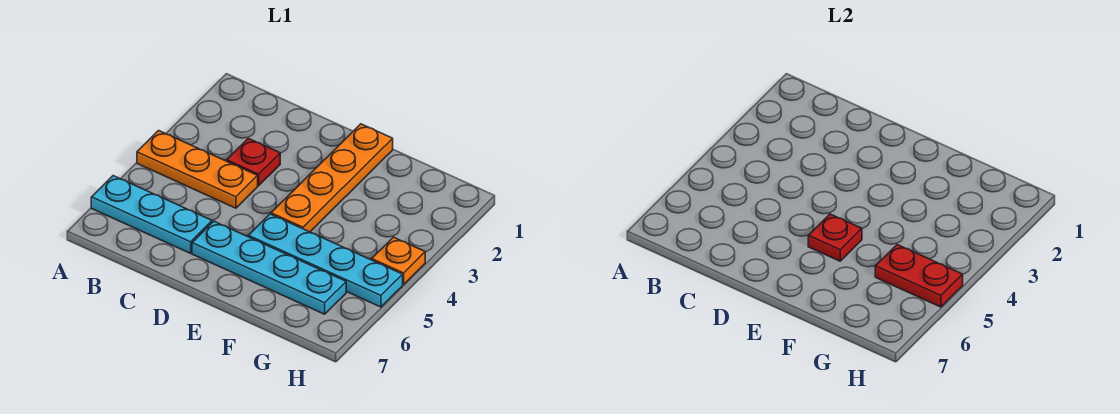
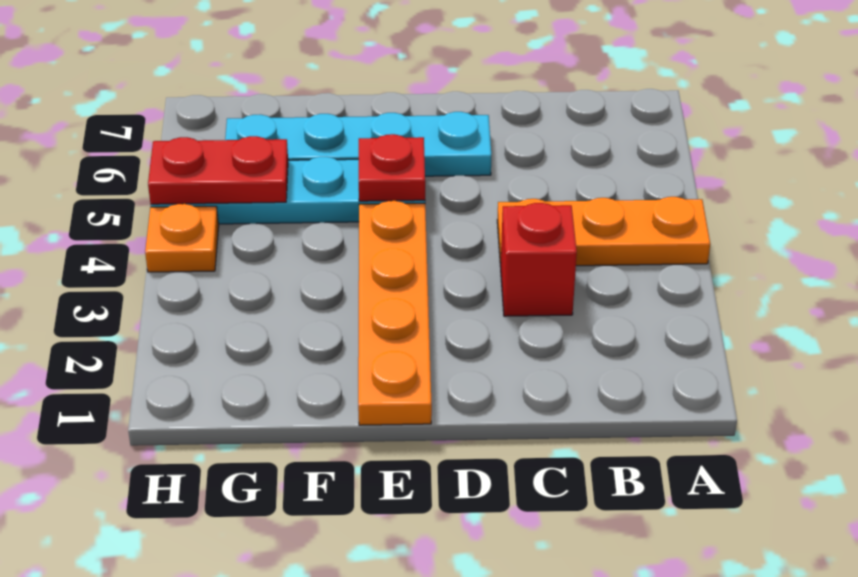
cyan 1x3 plate [91,176,212,253] -> none
red 1x1 plate [227,139,280,186] -> red 1x1 brick [501,203,577,316]

